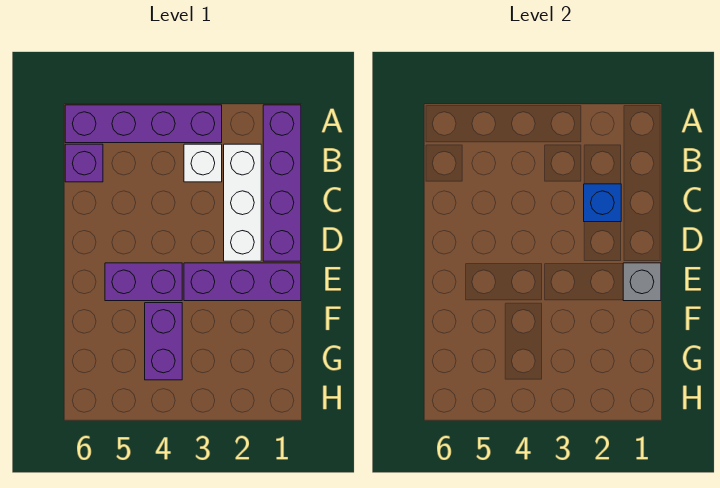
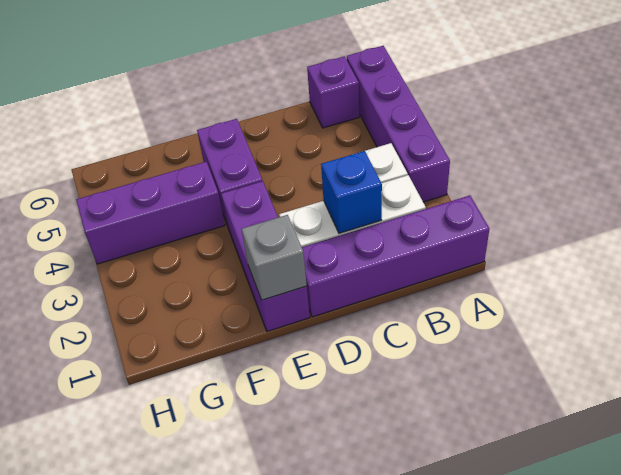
purple 1x2 brick [145,303,182,380] -> purple 1x3 brick [76,162,225,264]

